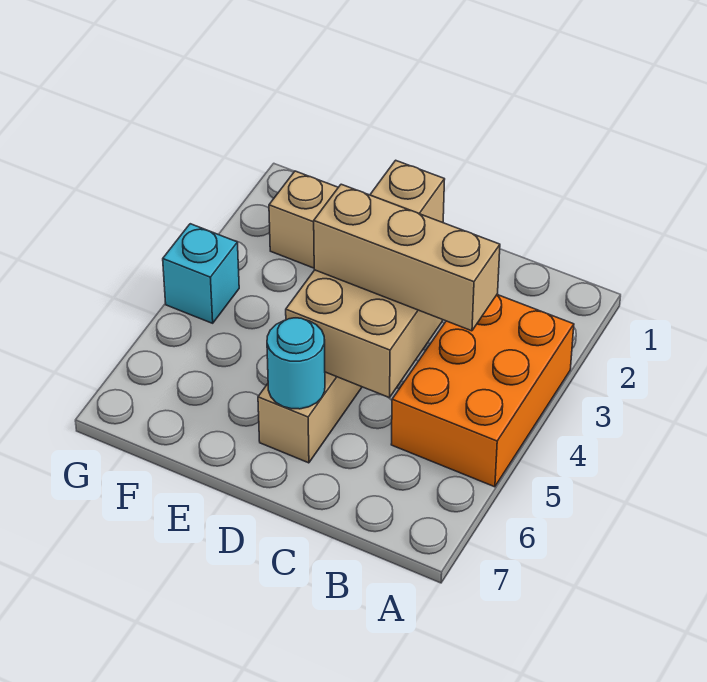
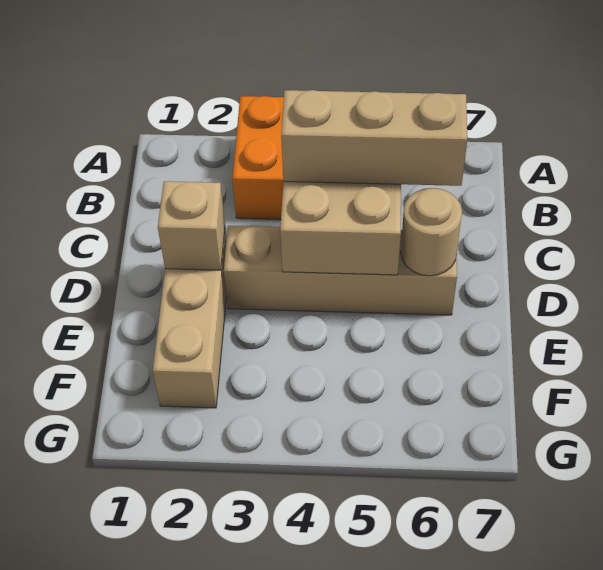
tan 1x3 brick [314,184,500,331] -> tan 1x3 brick turned to [281,90,467,186]
cyan 1x1 round brick [267,318,325,409] -> tan 1x1 round brick [401,188,462,276]
cyan 1x1 brick [163,224,239,323] -> none

